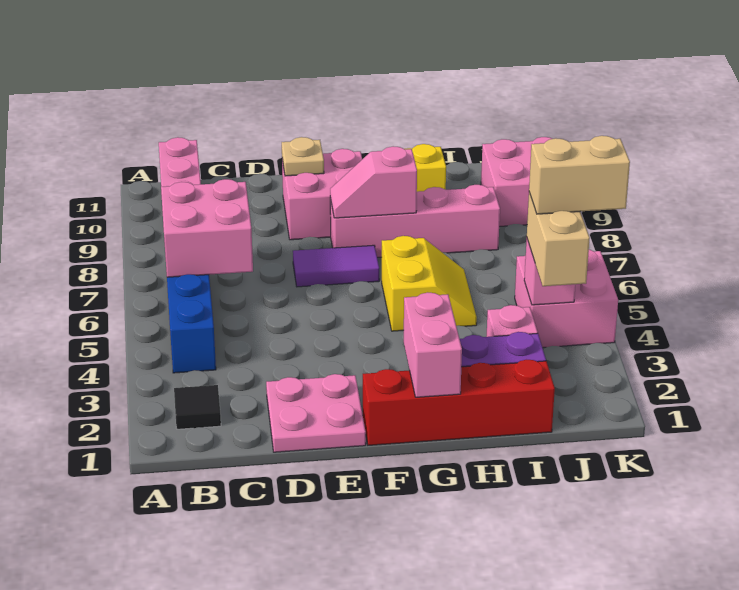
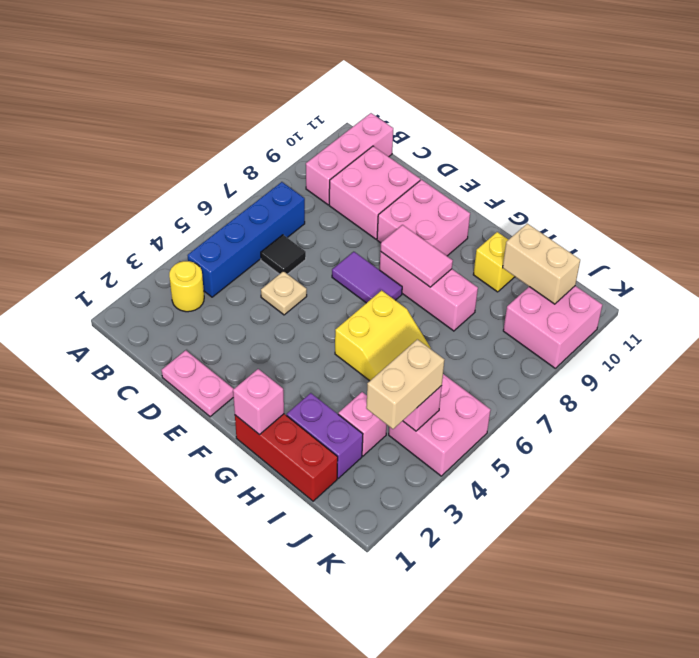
black 1x1 tile [174,385,221,429] -> black 1x1 tile moved to [261,235,306,274]
none -> yellow 1x1 round brick [169,261,204,312]
pink 2x2 brick [161,179,253,277] -> pink 2x2 brick moved to [329,146,420,239]
pink 2x2 plate [266,374,366,452] -> pink 1x2 plate [161,350,233,417]
tan 1x1 plate [282,137,324,176] -> tan 1x1 plate moved to [261,271,307,315]
red 1x4 brick [363,360,555,445] -> red 1x3 brick [235,414,338,501]
pink 1x4 brick [330,185,500,258] -> pink 1x3 brick [380,251,478,331]
pink 1x2 slope [330,146,417,218] -> pink 1x2 tile [380,225,453,287]
pink 1x2 brick [404,292,462,397] -> pink 1x1 brick [233,369,284,435]
tan 1x2 brick [529,136,630,214] -> tan 1x2 brick moved to [503,224,580,304]

